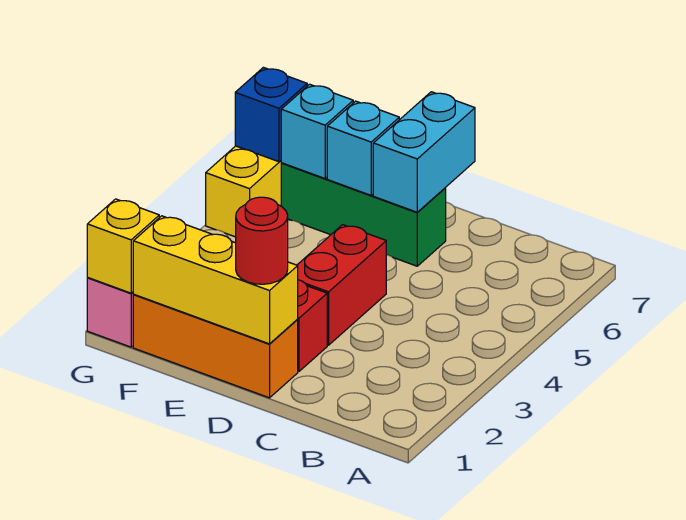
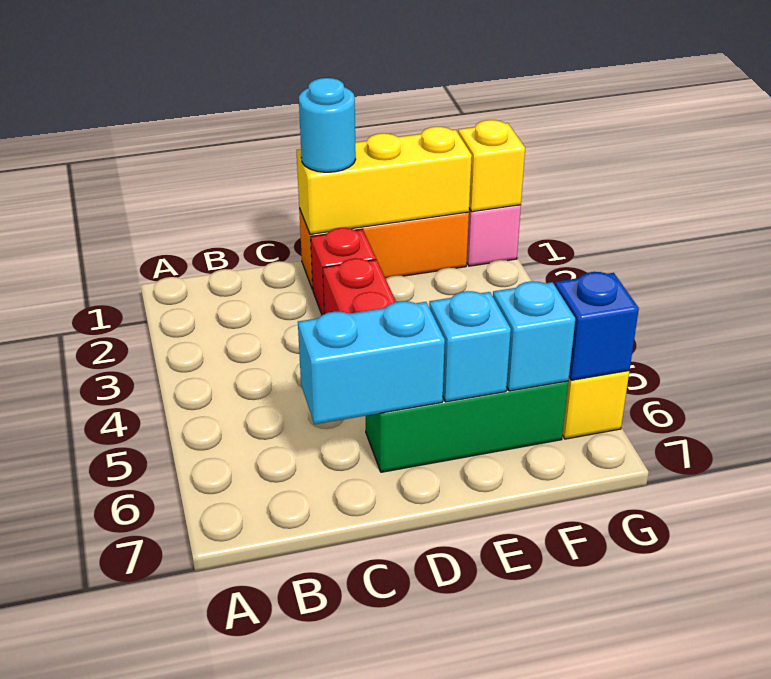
red 1x1 round brick [236,197,288,284] -> cyan 1x1 round brick [299,78,356,172]
cyan 1x2 brick [373,92,475,212] -> cyan 1x2 brick turned to [298,301,445,424]

